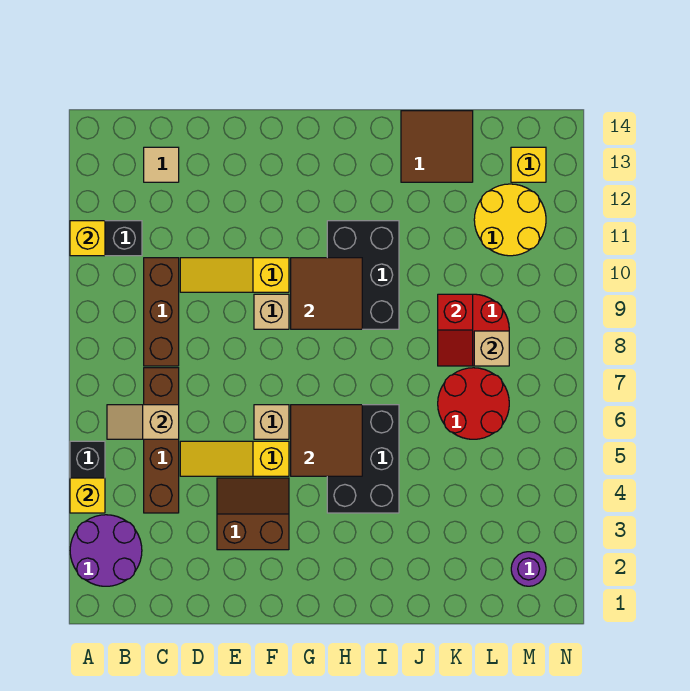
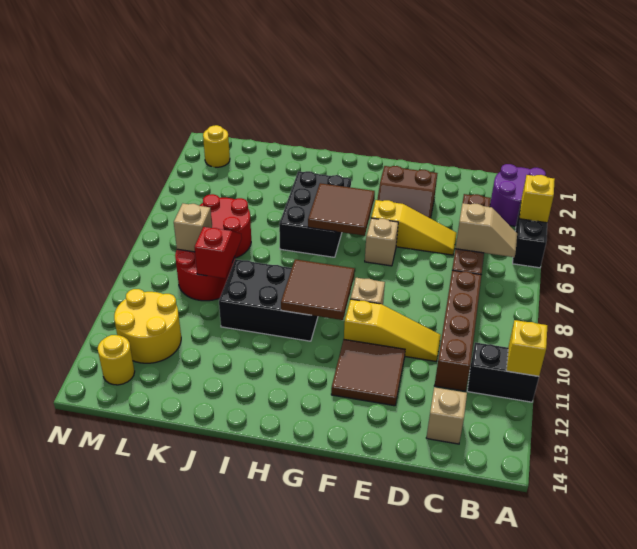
brown 1x3 brick [144,258,179,366] -> brown 1x4 brick [434,270,481,391]
tan 1x1 tile [144,147,179,182] -> tan 1x1 brick [426,387,467,444]
black 2x3 brick [327,221,399,329] -> black 2x3 brick turned to [219,259,318,341]
brown 2x2 tile [401,111,473,182] -> brown 2x2 tile moved to [331,339,405,406]
purple 1x1 round brick [511,552,546,586] -> yellow 1x1 round brick [203,125,230,167]
yellow 1x1 brick [511,147,546,182] -> yellow 1x1 round brick [98,335,135,385]

